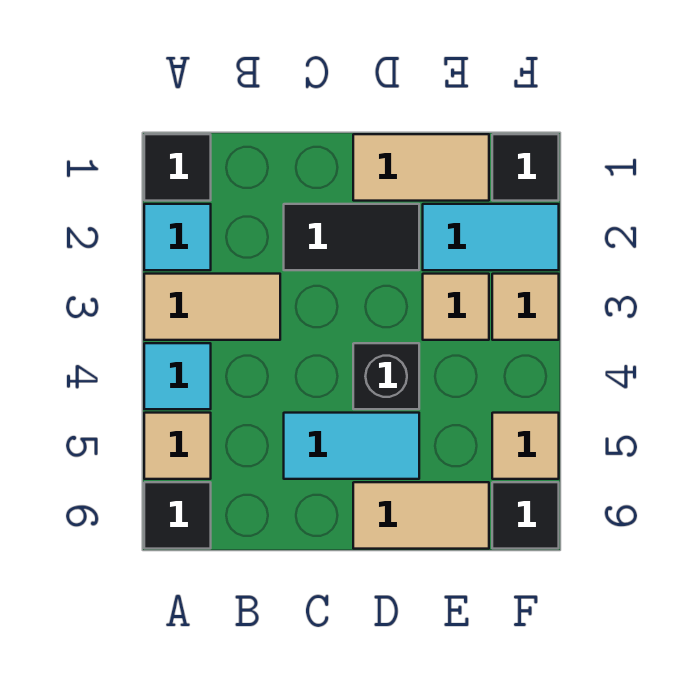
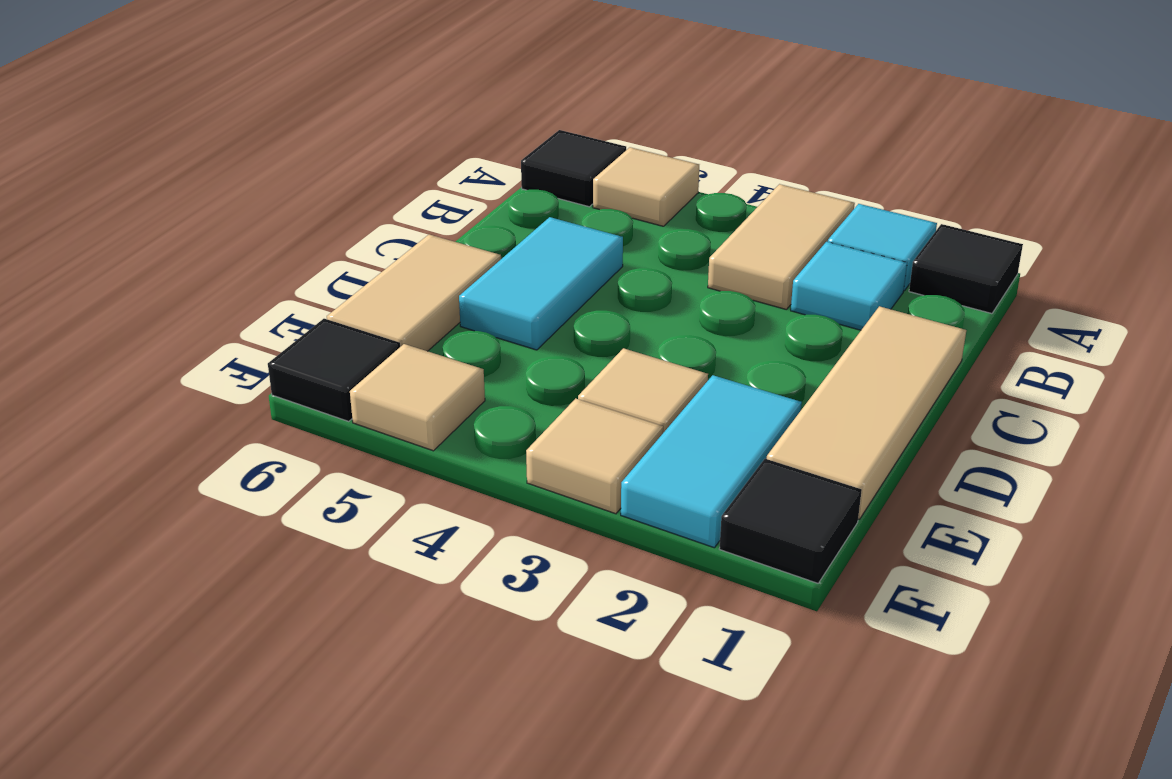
cyan 1x1 tile [144,343,211,409] -> cyan 1x1 tile moved to [791,242,907,330]
black 1x2 tile [284,204,419,270] -> none
tan 1x2 tile [353,134,489,201] -> tan 1x3 tile [767,306,966,519]
black 1x1 brick [353,343,419,409] -> none

